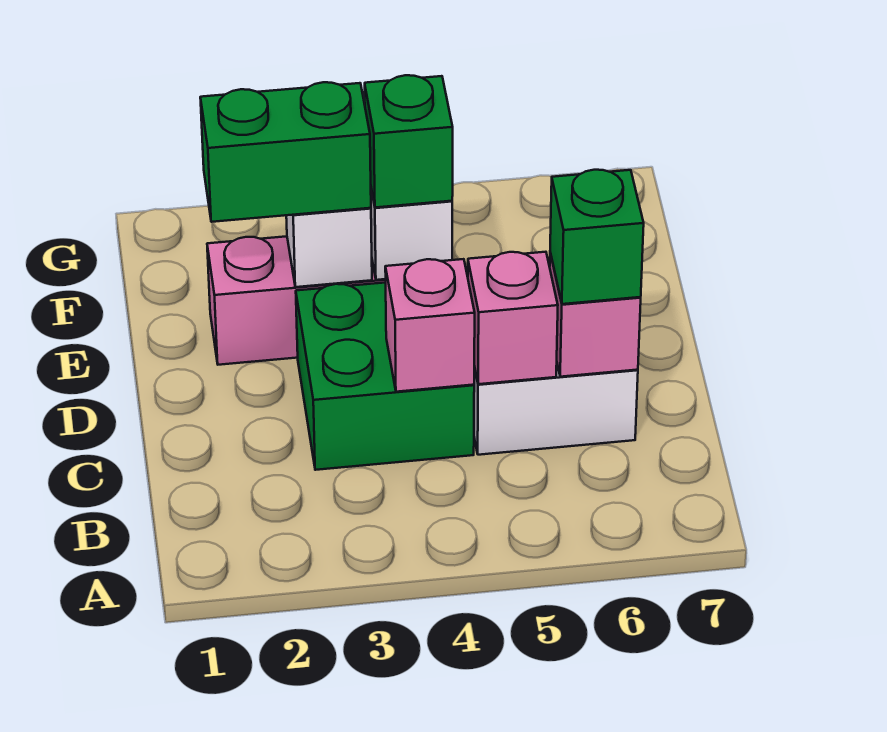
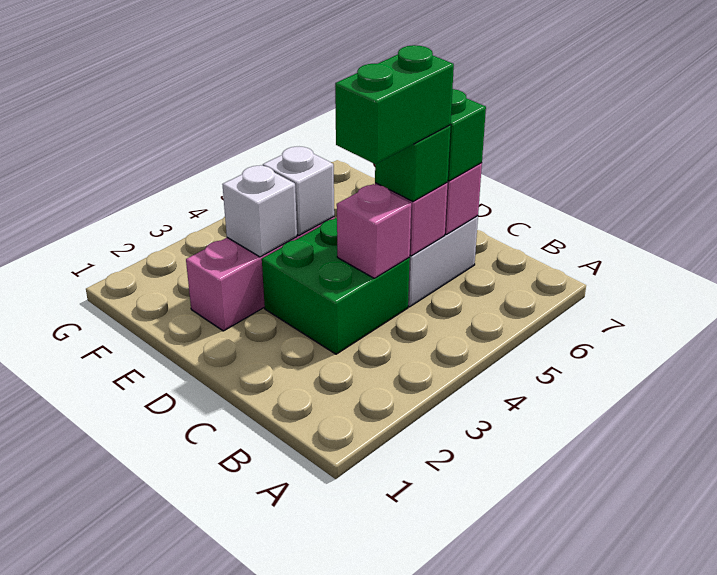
green 1x2 brick [200,82,371,222] -> green 1x2 brick moved to [335,45,454,164]
green 1x1 brick [365,75,453,207] -> green 1x1 brick moved to [375,125,451,201]

